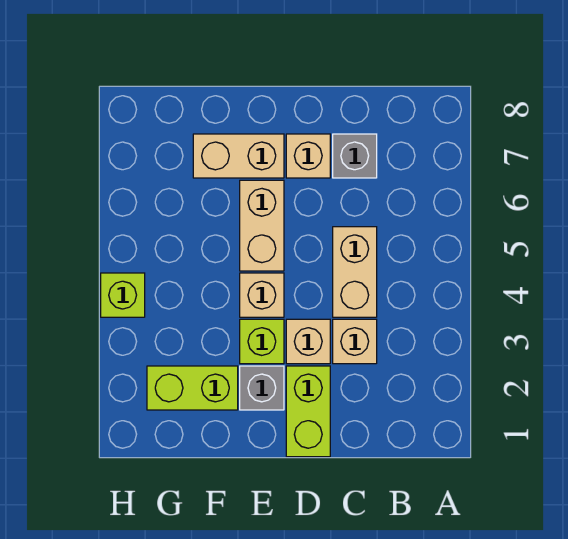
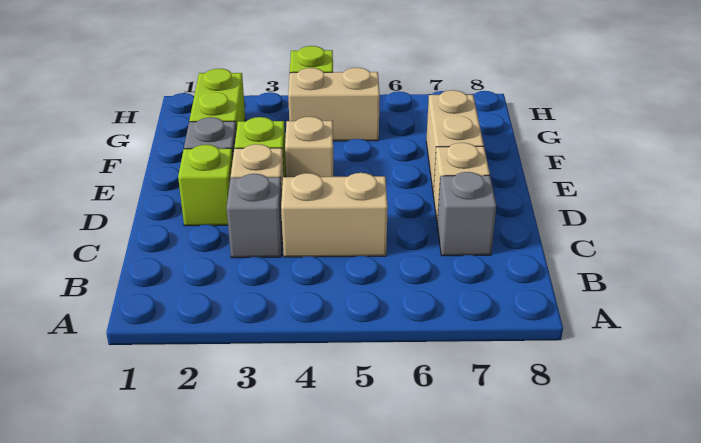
tan 1x1 brick [333,319,377,364] -> grey 1x1 brick [227,174,282,258]
lime 1x2 brick [286,366,330,457] -> lime 1x1 brick [178,145,233,226]
tan 1x2 brick [240,180,284,271] -> tan 1x2 brick moved to [288,68,380,141]

